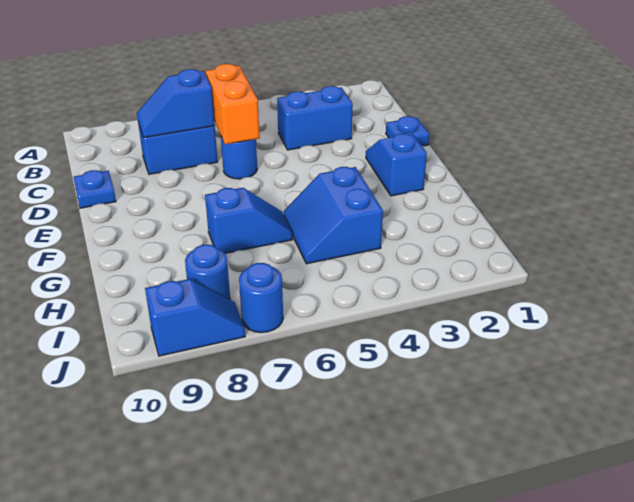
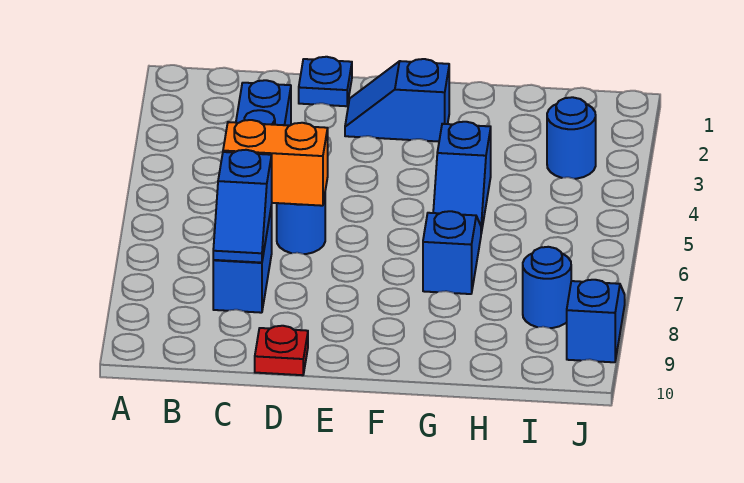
blue 1x1 plate [73,170,116,208] -> red 1x1 plate [255,326,308,375]
blue 2x2 slope [284,167,383,264] -> blue 1x2 slope [433,122,491,233]
blue 1x1 round brick [239,263,283,333] -> blue 1x1 round brick moved to [547,97,596,179]

